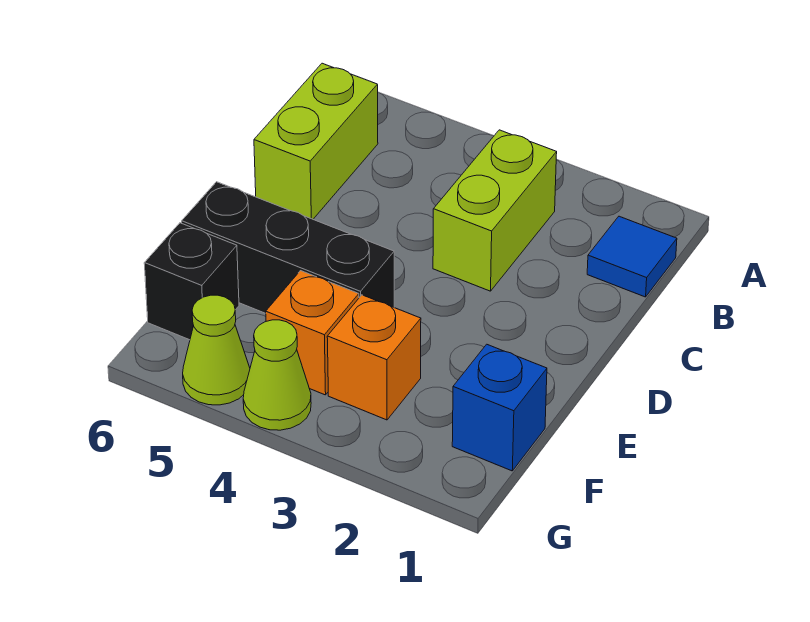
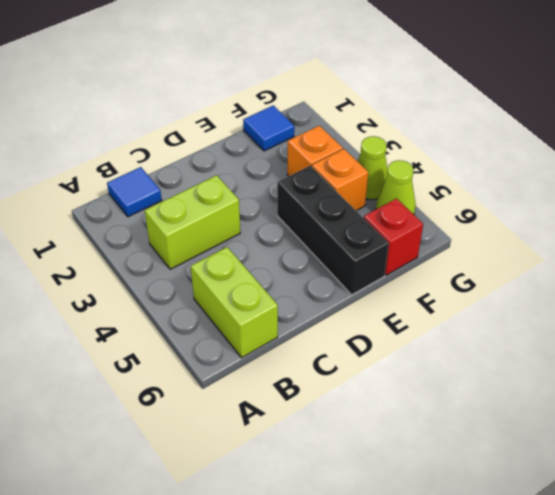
lime 1x2 brick [254,63,378,219] -> lime 1x2 brick turned to [191,247,278,358]
blue 1x1 brick [452,344,547,471] -> blue 1x1 tile [243,106,294,151]
black 1x1 brick [144,223,239,340] -> red 1x1 brick [364,199,423,275]

